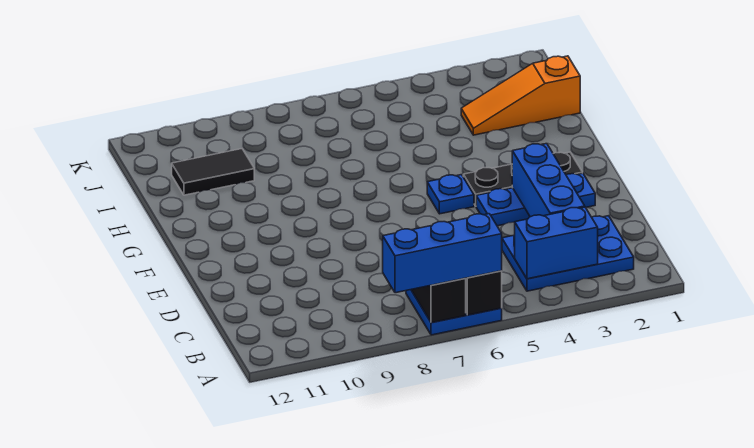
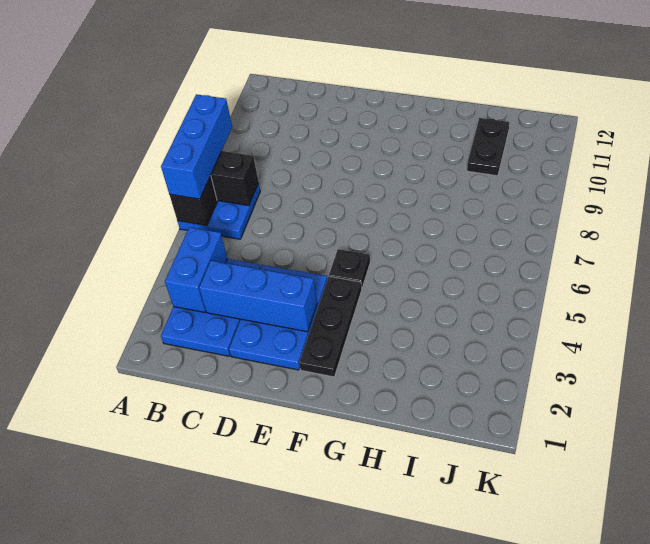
blue 1x3 plate [476,173,595,226] -> blue 2x3 plate [229,265,327,370]
blue 1x1 plate [427,175,474,214] -> black 1x1 plate [329,249,370,288]
orange 1x3 slope [461,56,580,135] -> none
black 1x2 tile [172,149,254,195] -> black 1x2 plate [467,118,509,176]

